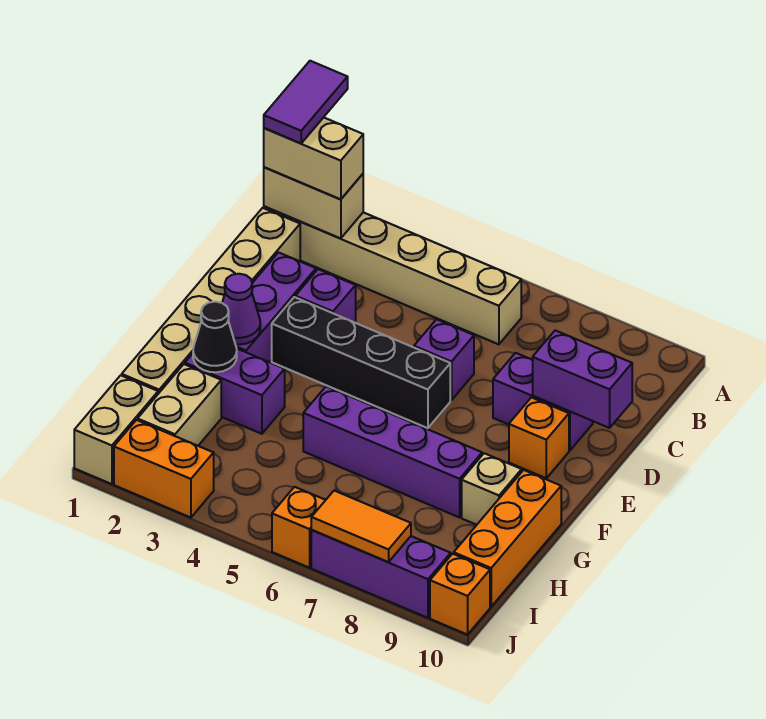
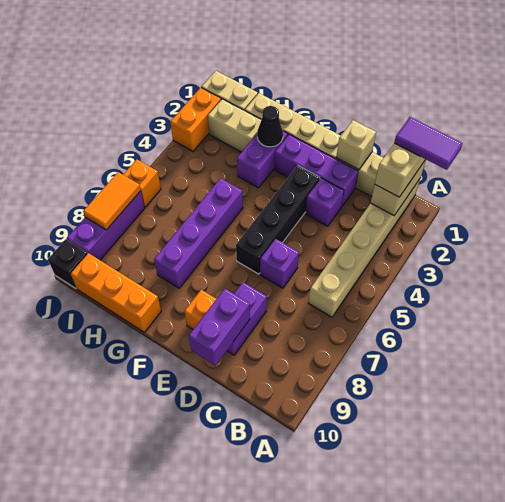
purple 1x1 cone [222,274,260,344] -> none
tan 1x1 brick [462,453,522,525] -> tan 1x1 brick moved to [336,120,376,170]
orange 1x1 brick [430,554,490,635] -> black 1x1 brick [48,239,88,288]

